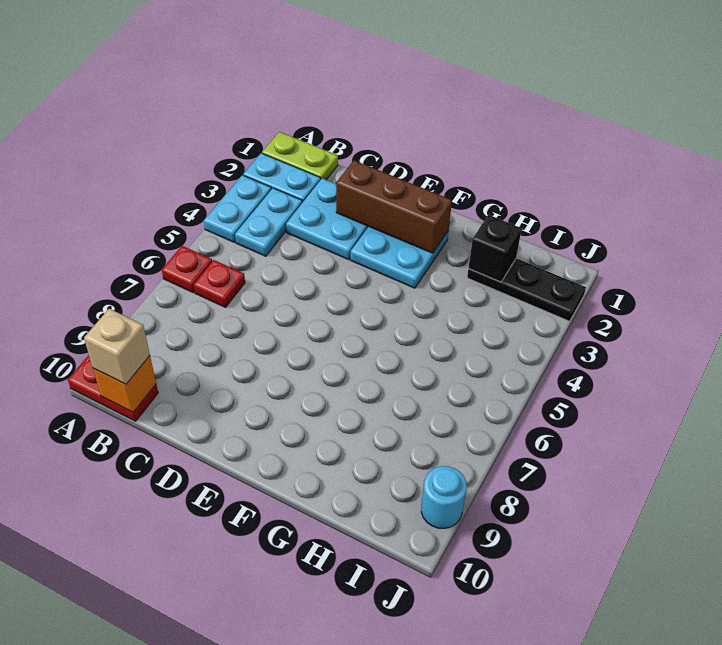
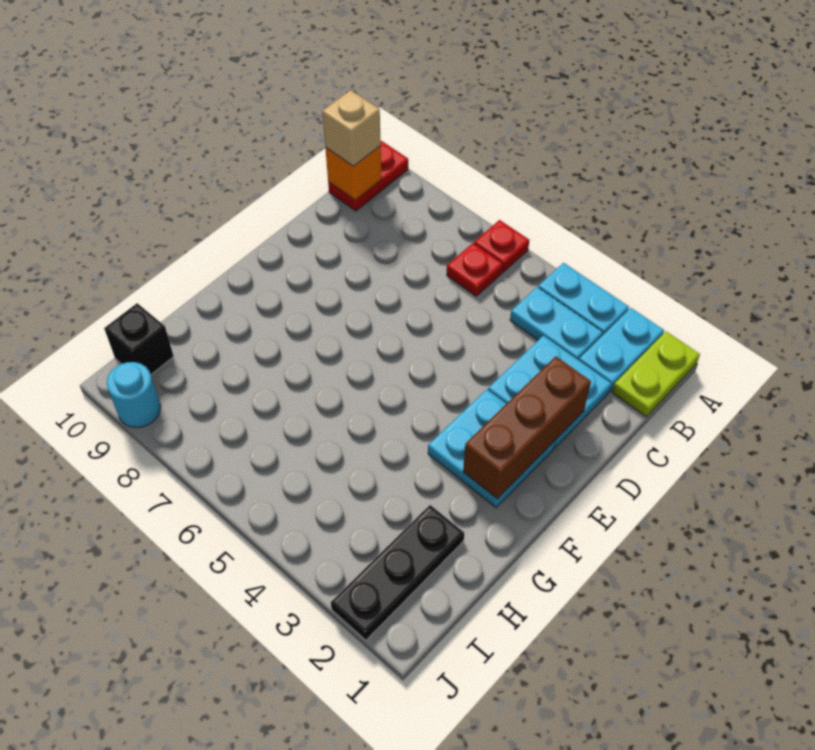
black 1x1 brick [468,215,522,282] -> black 1x1 brick moved to [104,303,174,375]

